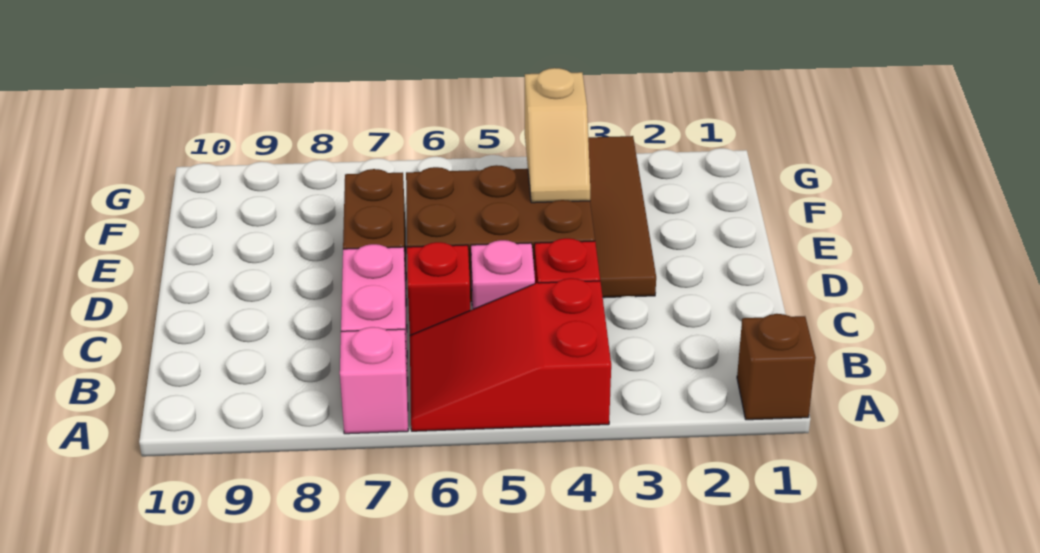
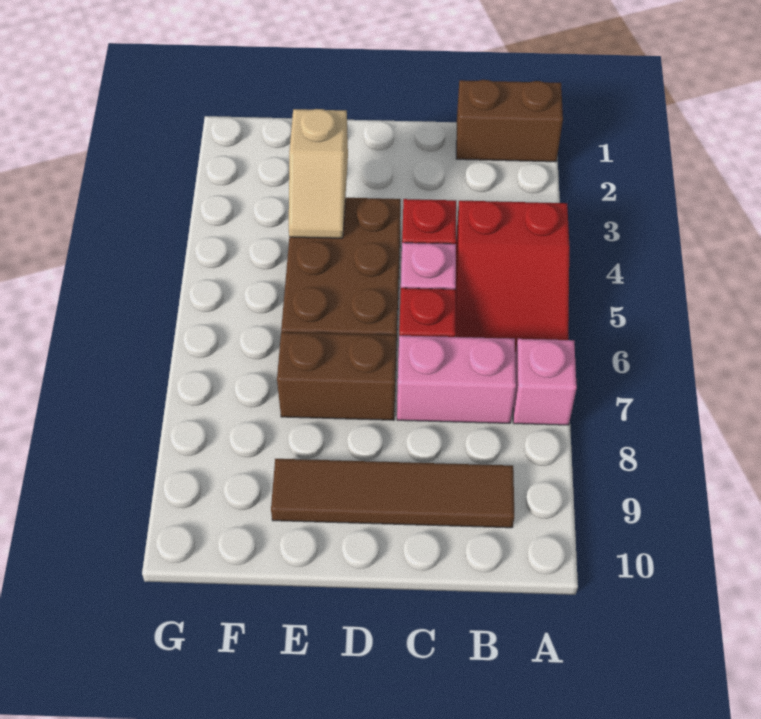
brown 1x1 brick [737,314,816,420] -> brown 1x2 brick [456,80,563,162]
brown 1x4 tile [588,136,656,298] -> brown 1x4 tile moved to [271,459,514,528]
tan 1x2 slope [525,68,590,203] -> tan 1x2 slope turned to [289,109,348,238]

